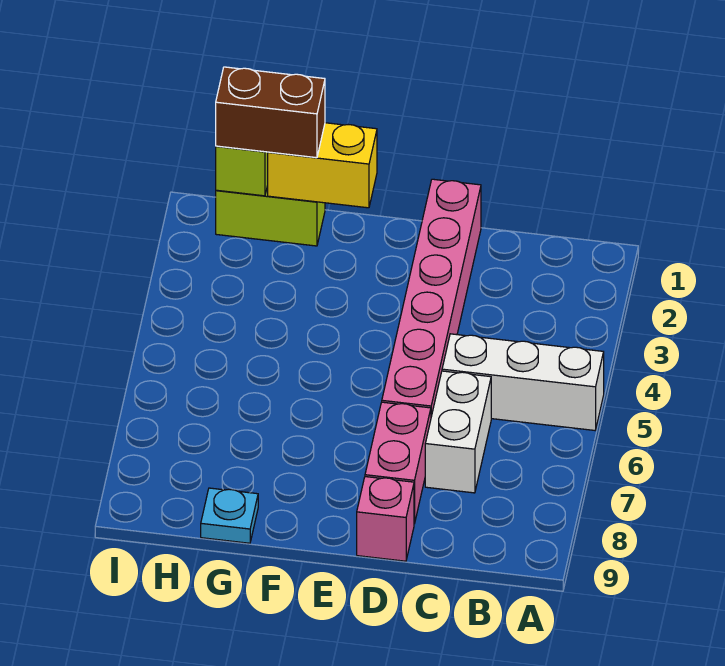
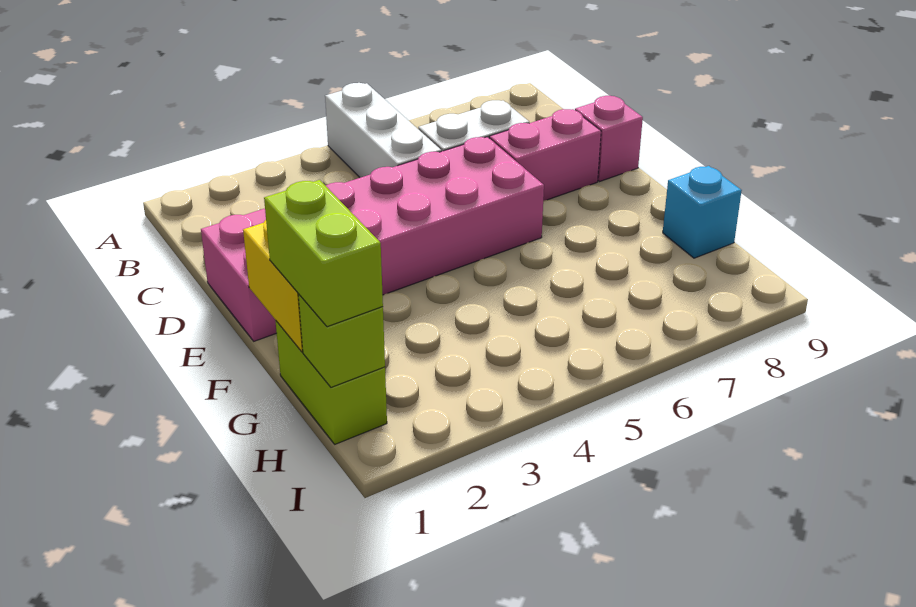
pink 1x6 brick [382,179,481,416] -> pink 2x6 brick [201,137,544,341]
brown 1x2 brick [216,67,325,158] -> lime 1x2 brick [264,180,383,327]
cyan 1x1 plate [201,488,258,543] -> cyan 1x1 brick [663,166,742,258]

